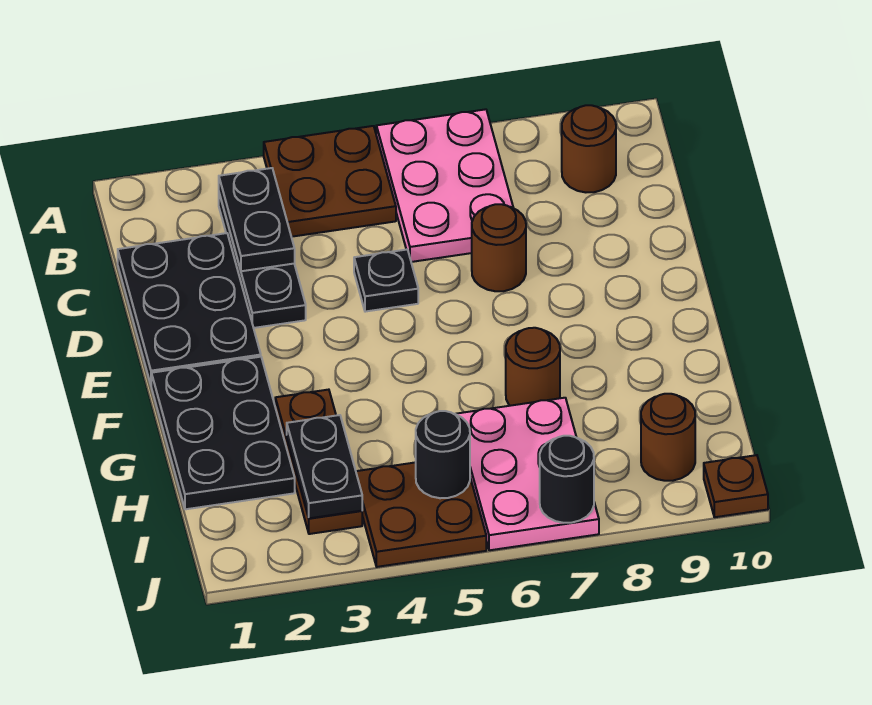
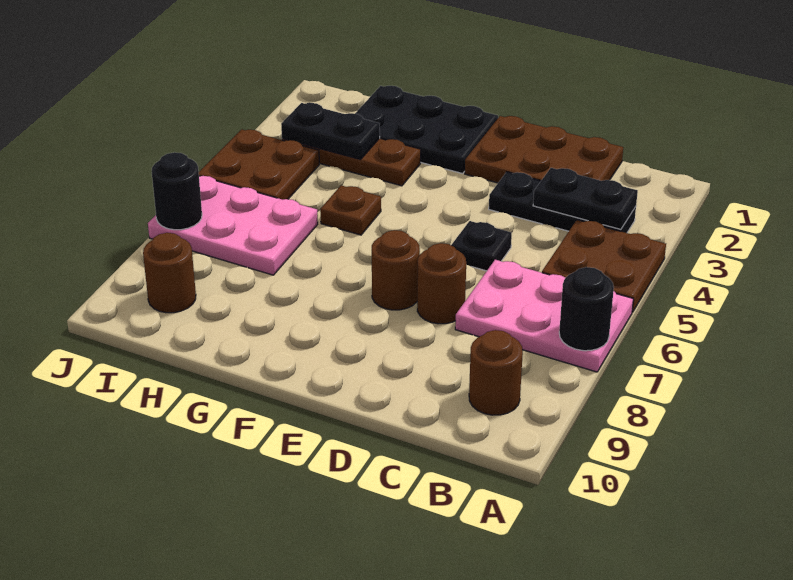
black 2x3 plate [118,233,261,384] -> brown 2x3 plate [465,116,623,183]
brown 1x1 round brick [506,328,560,406] -> brown 1x1 round brick moved to [372,230,420,310]
black 1x1 round brick [416,411,470,498] -> black 1x1 round brick moved to [559,267,614,351]
brown 1x1 plate [704,455,768,517] -> brown 1x1 plate moved to [320,186,381,235]

